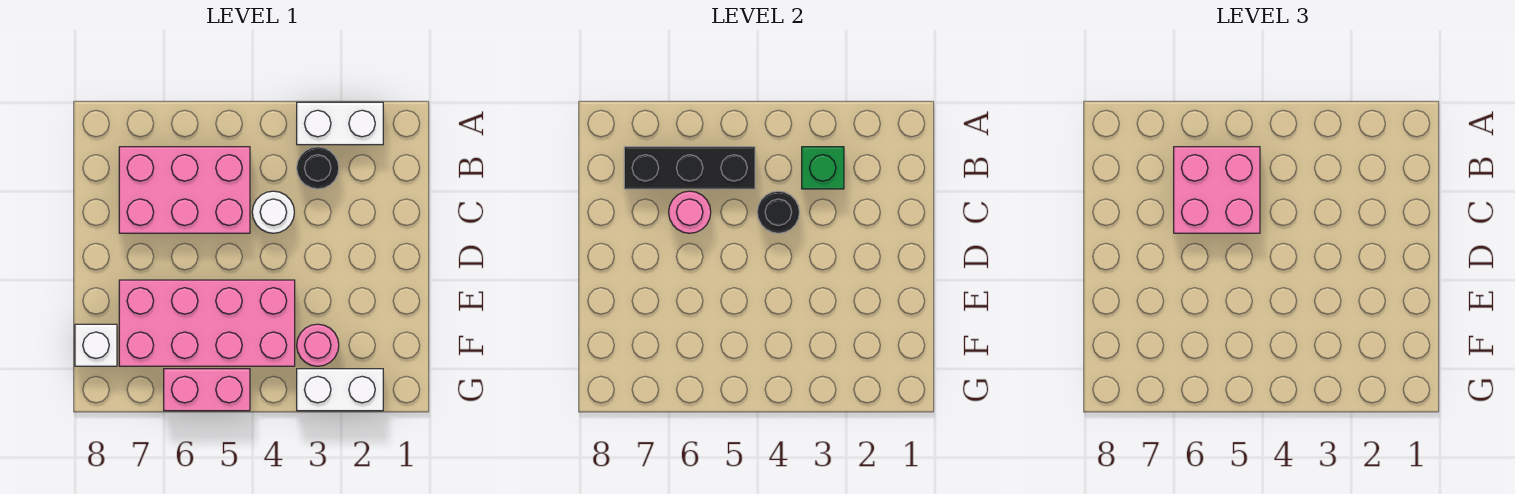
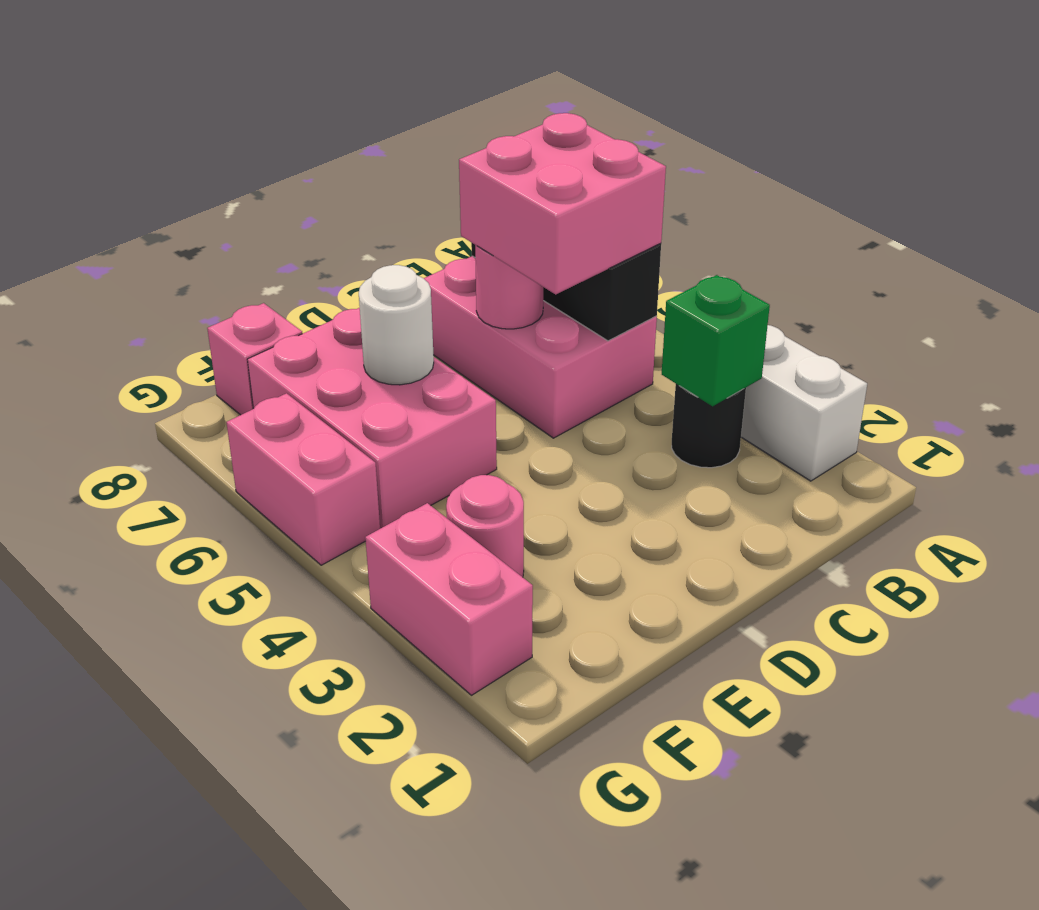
white 1x1 round brick [252,191,294,233] -> white 1x1 round brick moved to [359,265,434,385]
black 1x1 round brick [757,191,799,233] -> none
pink 2x4 brick [119,280,295,366] -> pink 2x3 brick [247,308,497,529]
white 1x1 brick [75,324,117,366] -> pink 1x1 brick [207,303,302,415]
white 1x2 brick [297,369,383,411] -> pink 1x2 brick [365,503,533,695]

